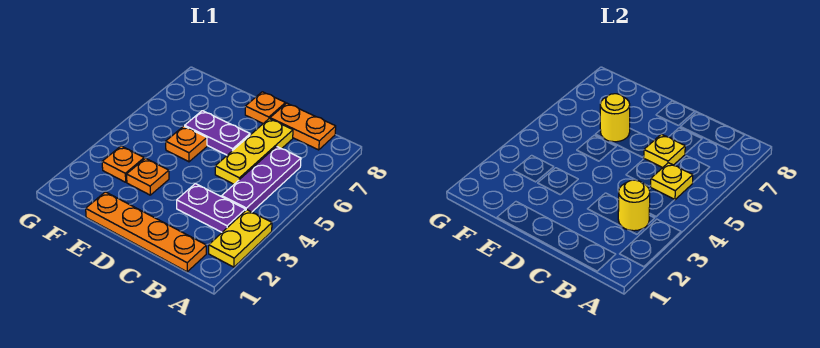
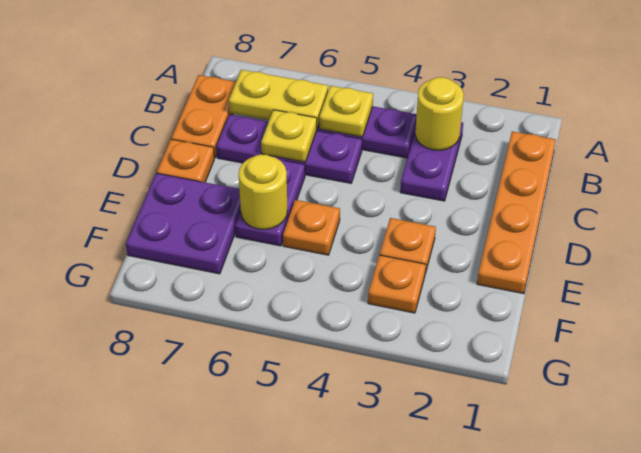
yellow 1x2 plate [209,210,272,267] -> yellow 1x2 plate moved to [229,70,328,128]
yellow 1x3 plate [215,119,293,184] -> purple 1x3 plate [216,115,362,183]
none -> purple 2x2 plate [126,173,241,274]

